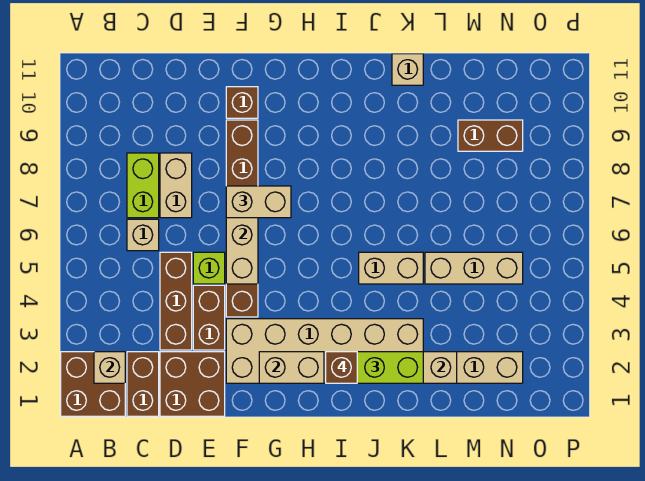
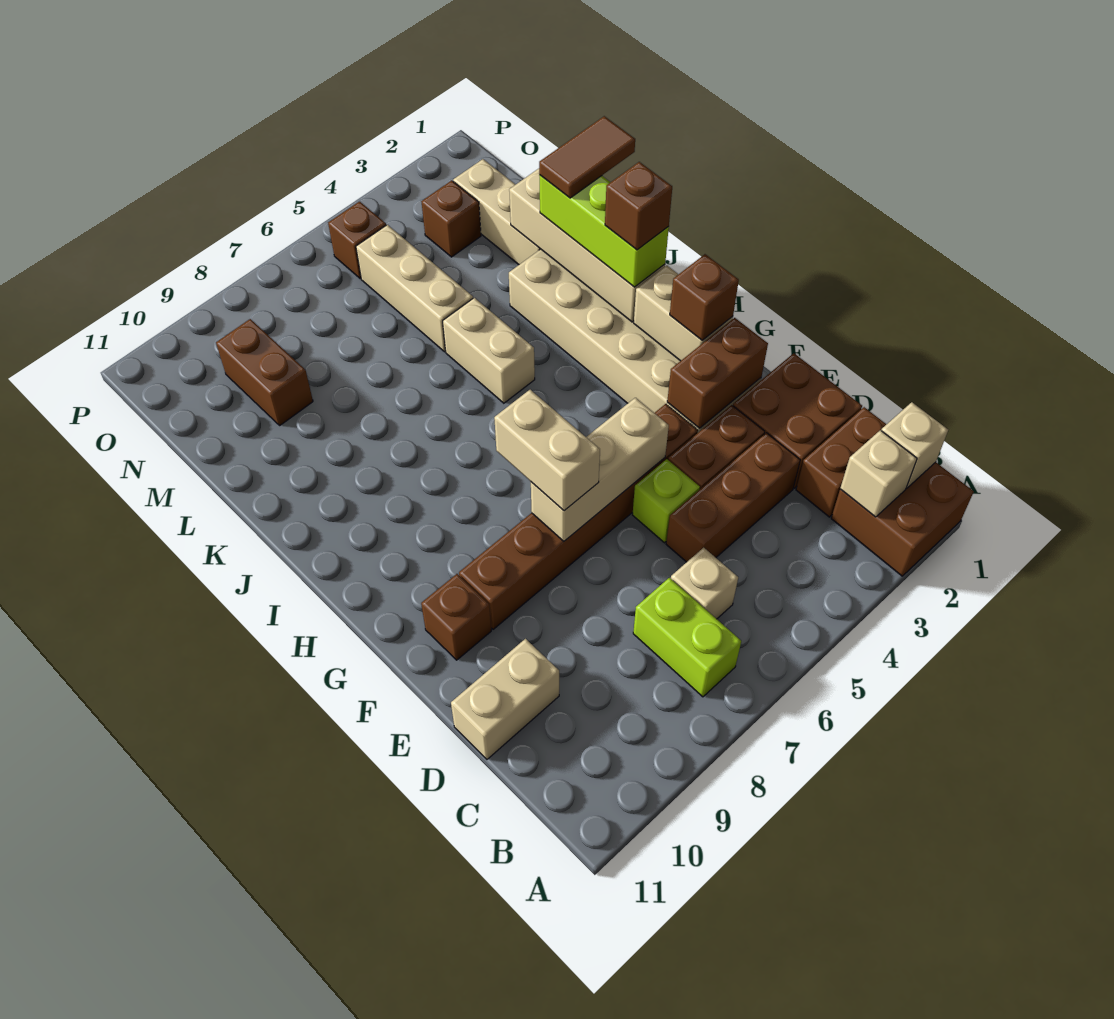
lime 1x2 brick [127,153,159,218] -> lime 1x2 brick turned to [633,578,741,697]
tan 1x2 brick [160,153,192,218] -> tan 1x2 brick moved to [451,639,559,759]
none -> brown 1x2 brick [667,318,768,429]
none -> brown 1x1 brick [670,254,739,340]
none -> brown 1x2 tile [539,116,635,198]
tan 1x1 brick [392,54,423,85] -> tan 1x1 brick moved to [881,402,948,488]
none -> brown 1x1 brick [421,180,481,257]
none -> brown 1x1 brick [328,202,386,279]

